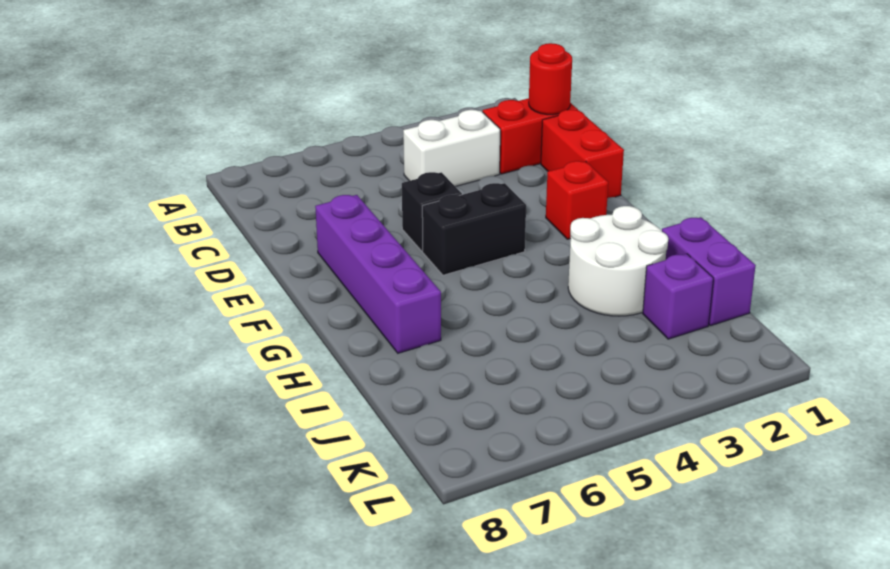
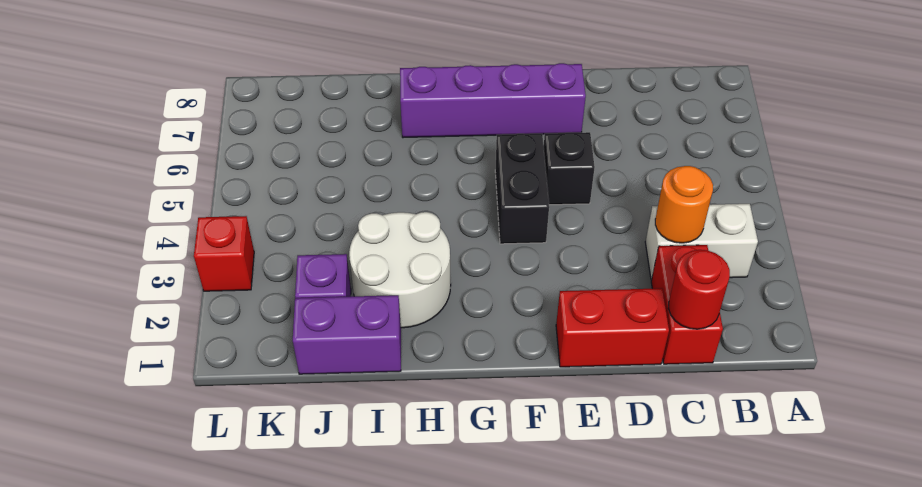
white 1x2 brick [403,110,500,186] -> white 1x2 brick turned to [645,204,758,280]
none -> orange 1x1 round brick [655,166,713,243]
red 1x1 brick [546,161,608,239] -> red 1x1 brick moved to [194,216,254,291]

